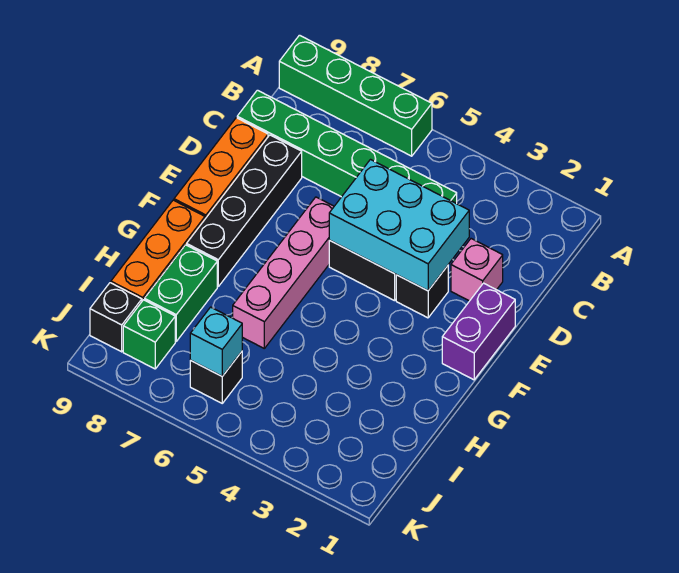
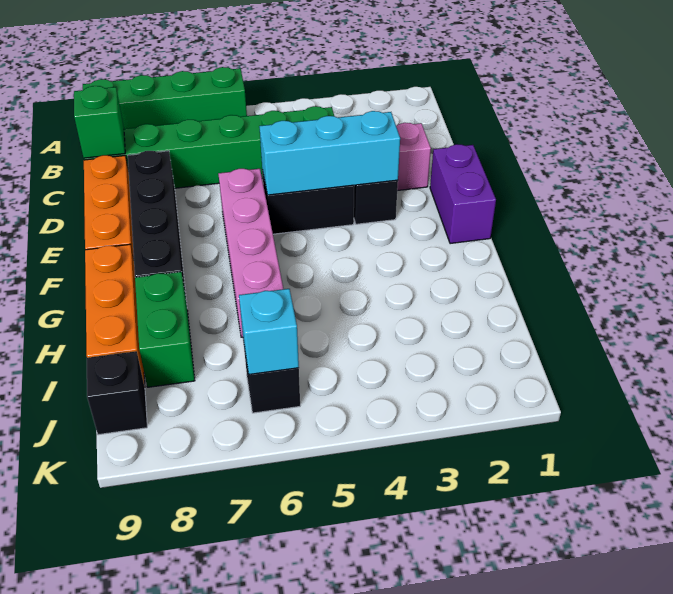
cyan 2x3 brick [329,160,469,291] -> cyan 1x3 brick [259,111,400,195]
green 1x1 brick [123,300,175,369] -> green 1x1 brick moved to [74,86,125,158]

